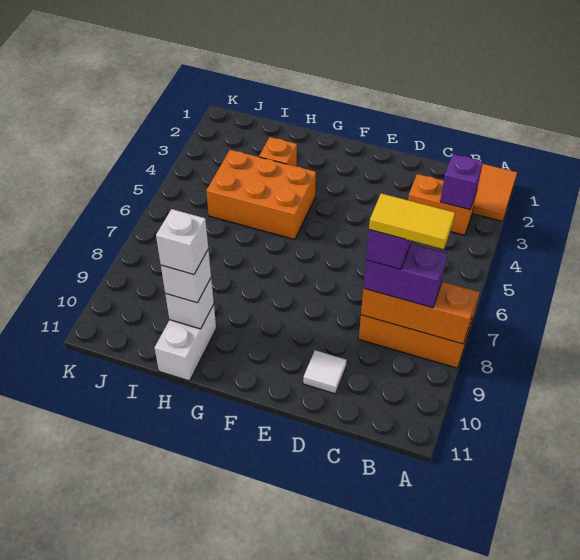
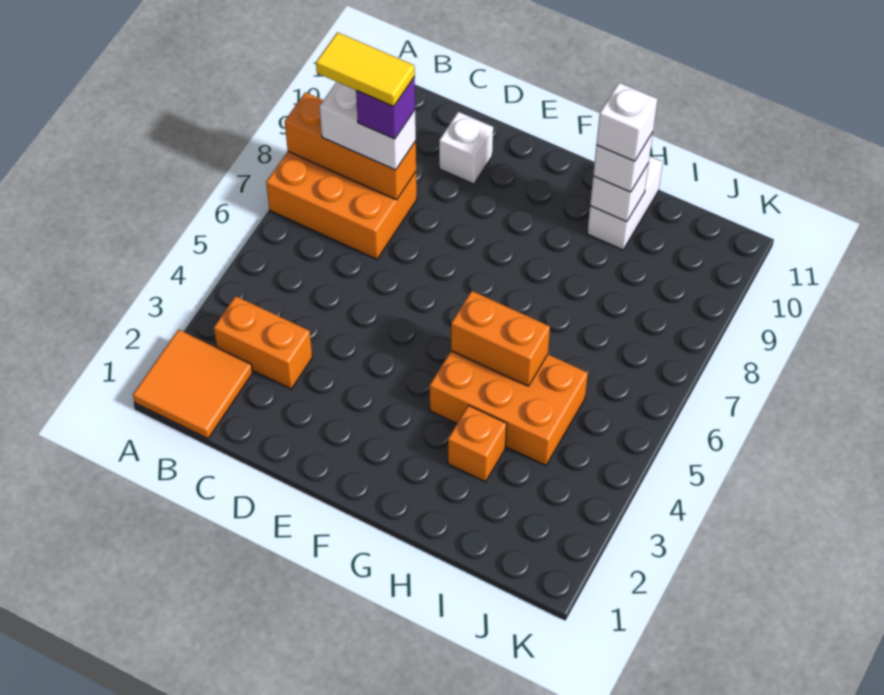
purple 1x1 brick [440,154,483,210] -> none
purple 1x2 brick [364,244,447,308] -> white 1x2 brick [319,82,416,170]
white 1x1 tile [303,350,347,394] -> white 1x1 brick [439,112,493,184]
none -> orange 1x2 brick [451,291,550,386]

